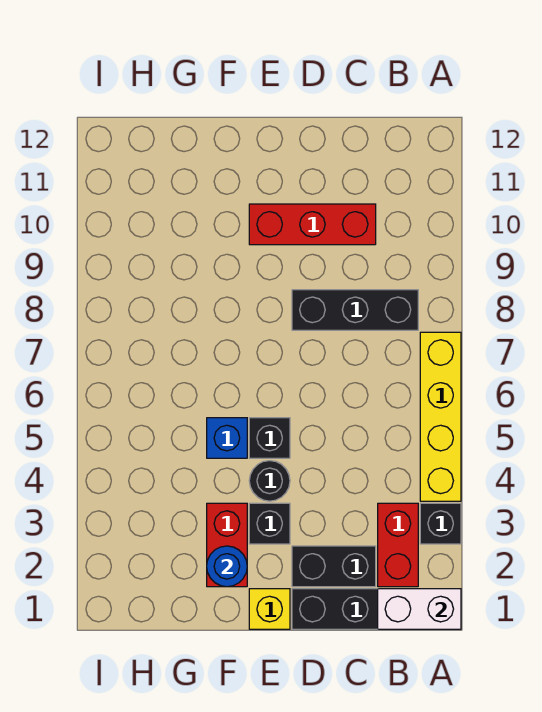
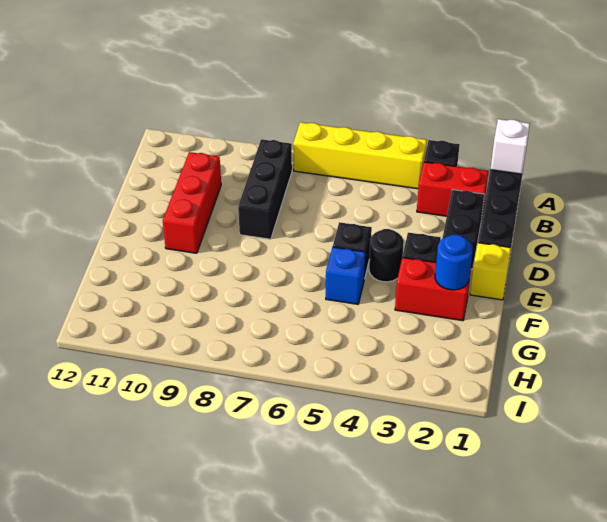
white 1x2 brick [378,589,461,629] -> white 1x1 brick [490,119,530,174]

